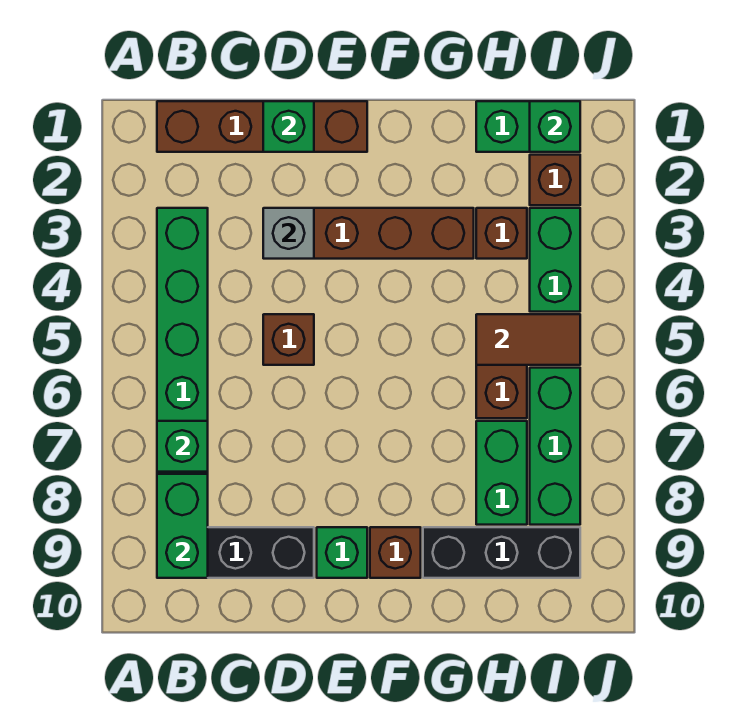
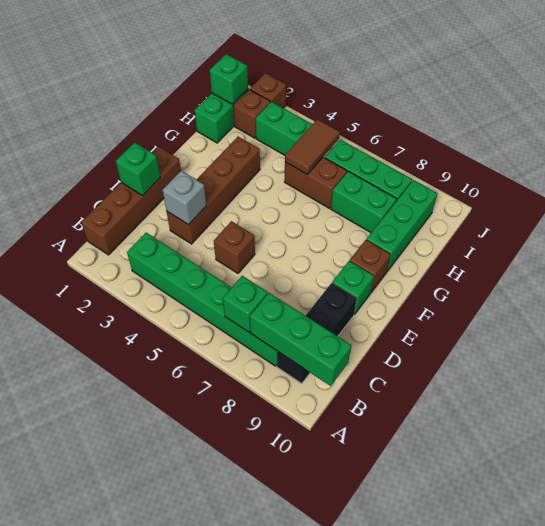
green 1x2 brick [157,474,208,578] -> green 1x3 brick [250,293,351,386]
black 1x3 brick [423,527,580,578] -> green 1x3 brick [366,180,437,271]
brown 1x1 brick [476,208,527,259] -> brown 1x1 brick moved to [250,73,286,108]

